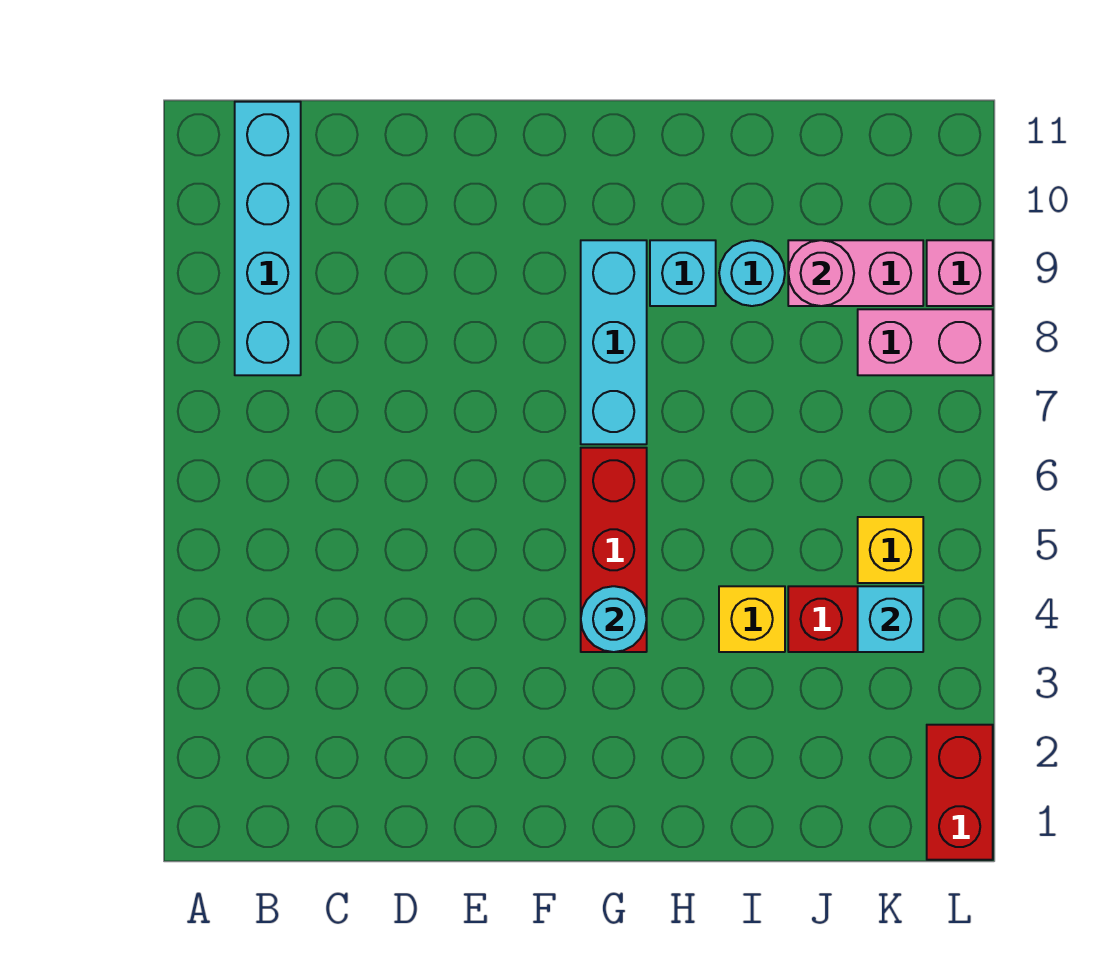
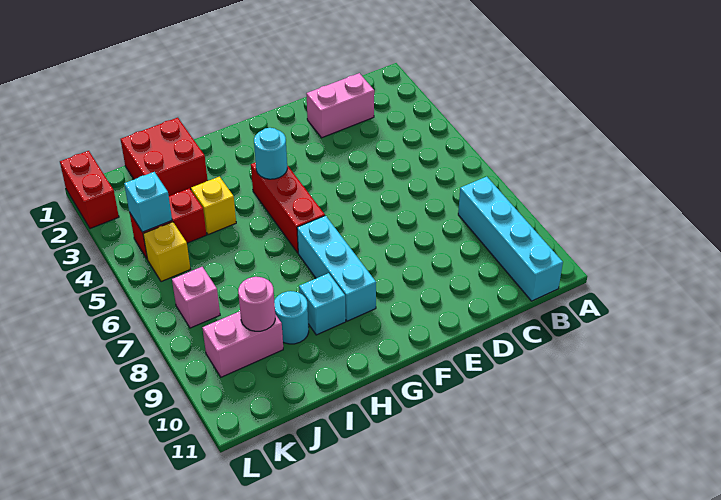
none -> red 2x2 brick [121,118,208,196]
pink 1x2 brick [858,309,993,375] -> pink 1x2 brick moved to [306,73,374,138]
pink 1x1 brick [927,240,993,306] -> pink 1x1 brick moved to [172,267,220,328]

